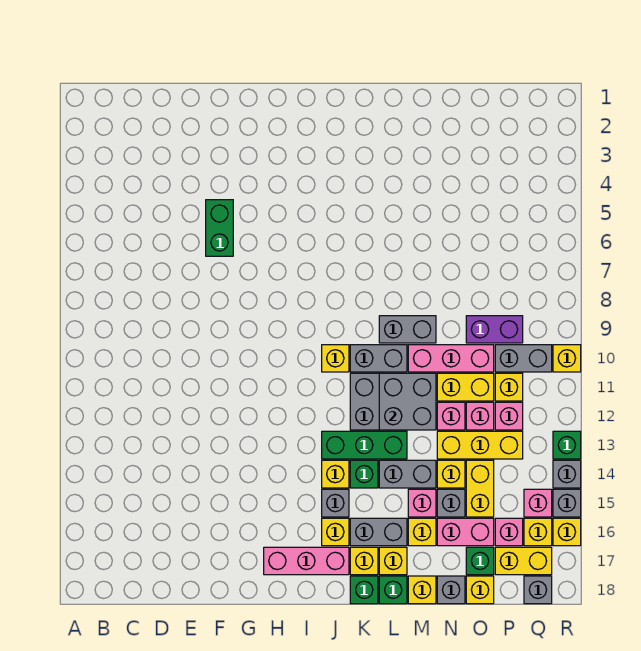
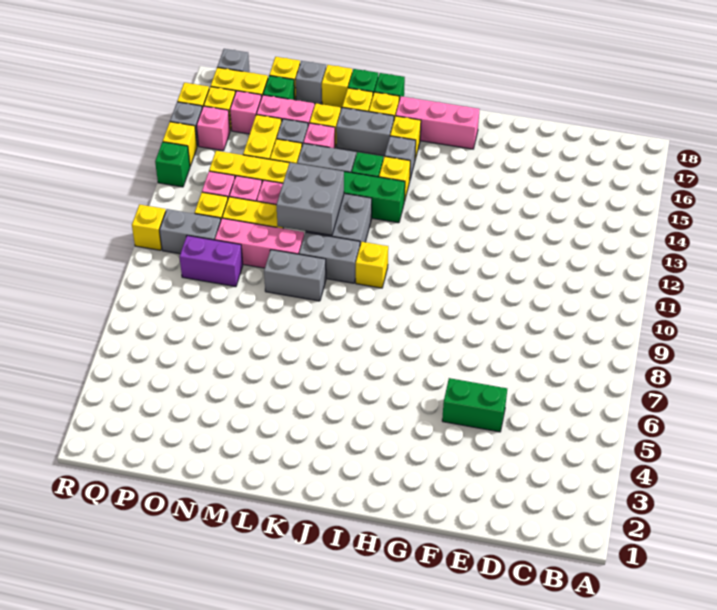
green 1x2 brick [206,200,233,256] -> green 1x2 brick turned to [442,378,507,432]
grey 1x1 brick [553,460,581,488] -> yellow 1x1 brick [163,122,197,166]

